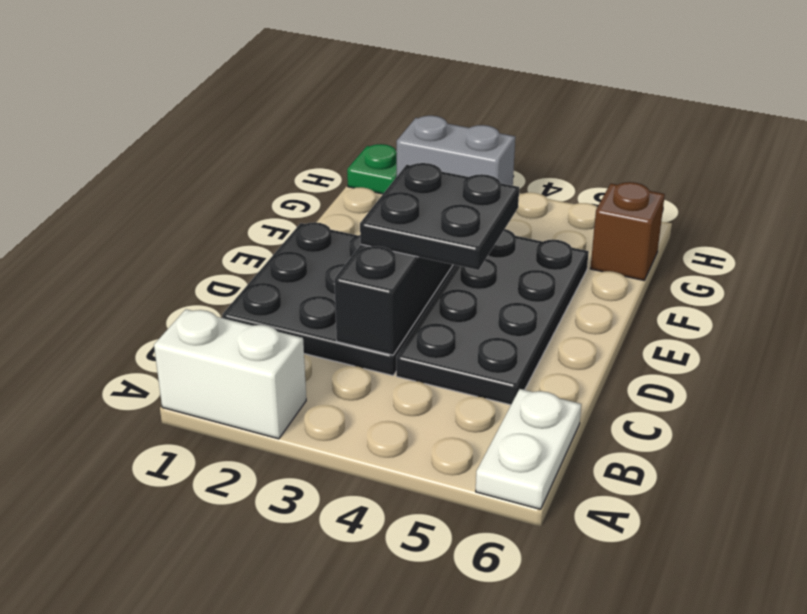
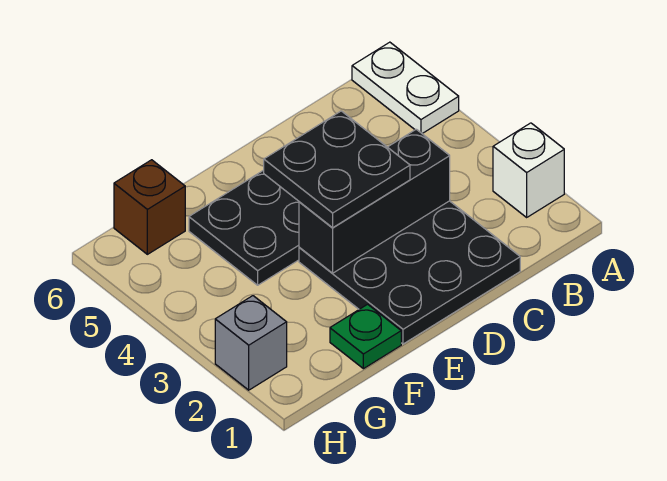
white 1x2 brick [154,309,306,439] -> white 1x1 brick [493,123,564,217]
white 1x2 plate [476,389,581,509] -> white 1x2 plate turned to [352,42,459,133]
green 1x1 plate [347,144,397,194] -> green 1x1 plate moved to [330,304,401,369]
grey 1x2 brick [397,116,515,186] -> grey 1x1 brick [215,296,287,390]

